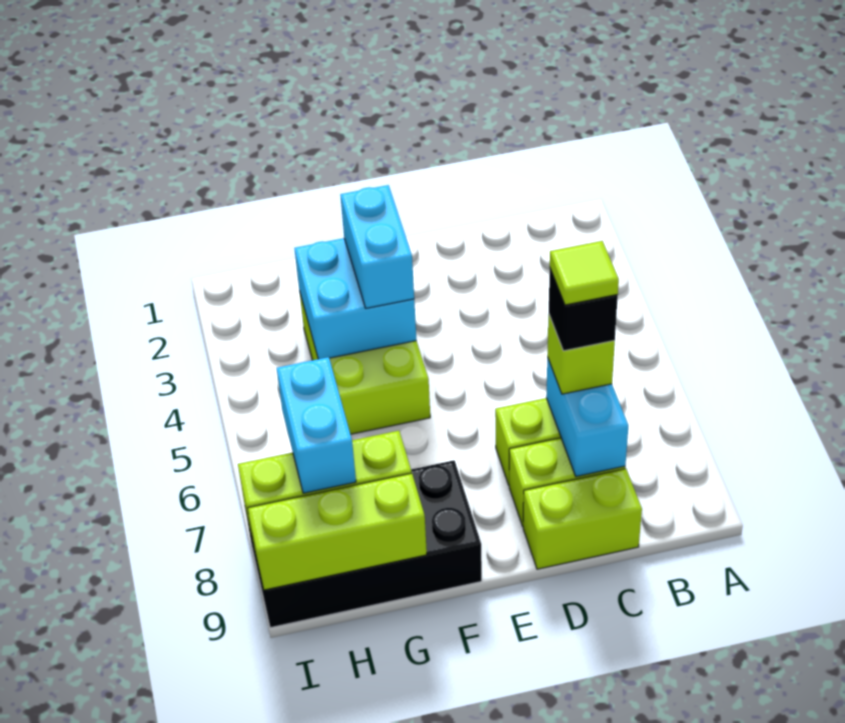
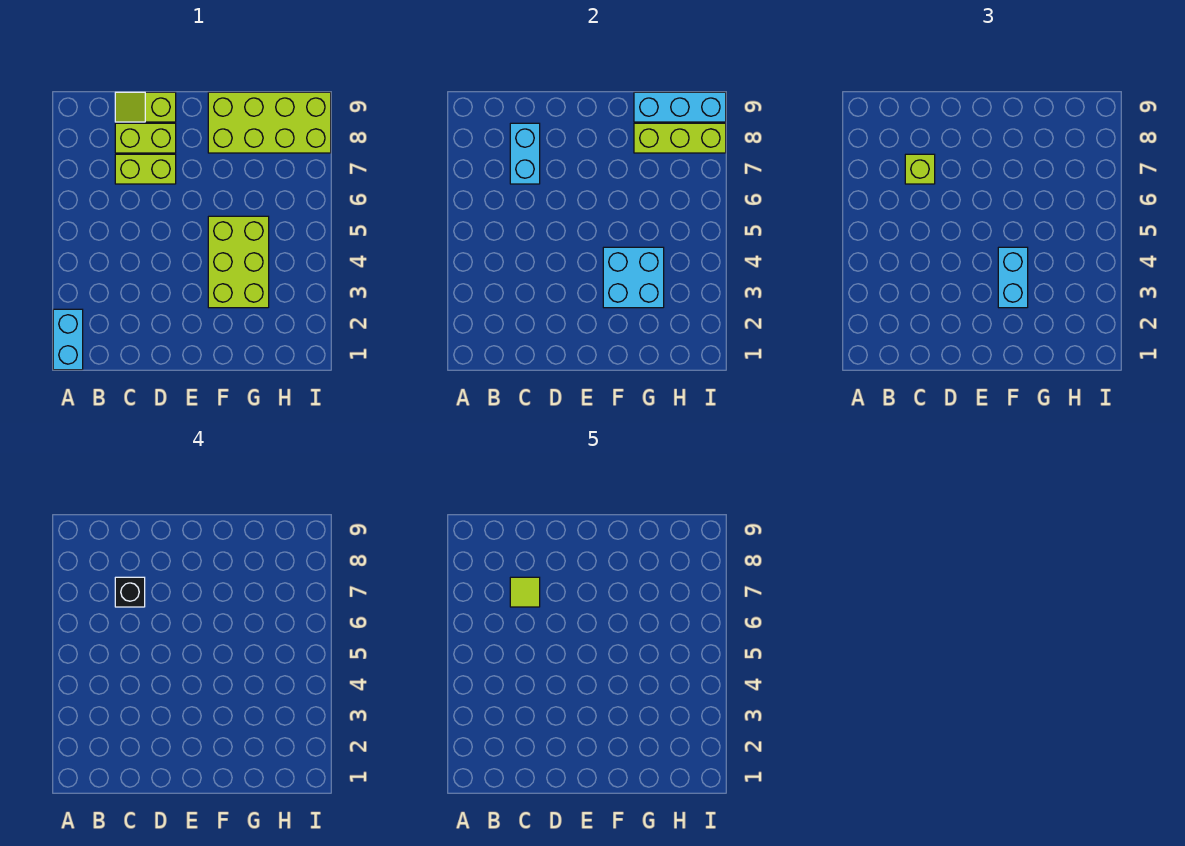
lime 1x2 brick [523,469,642,569] -> lime 1x2 slope [115,92,176,122]
black 2x4 brick [245,460,482,628] -> lime 2x4 brick [208,92,331,153]
lime 1x3 brick [248,473,427,590] -> cyan 1x3 brick [634,92,726,122]
cyan 1x2 brick [277,357,356,493] -> cyan 1x2 brick moved to [53,309,83,370]

